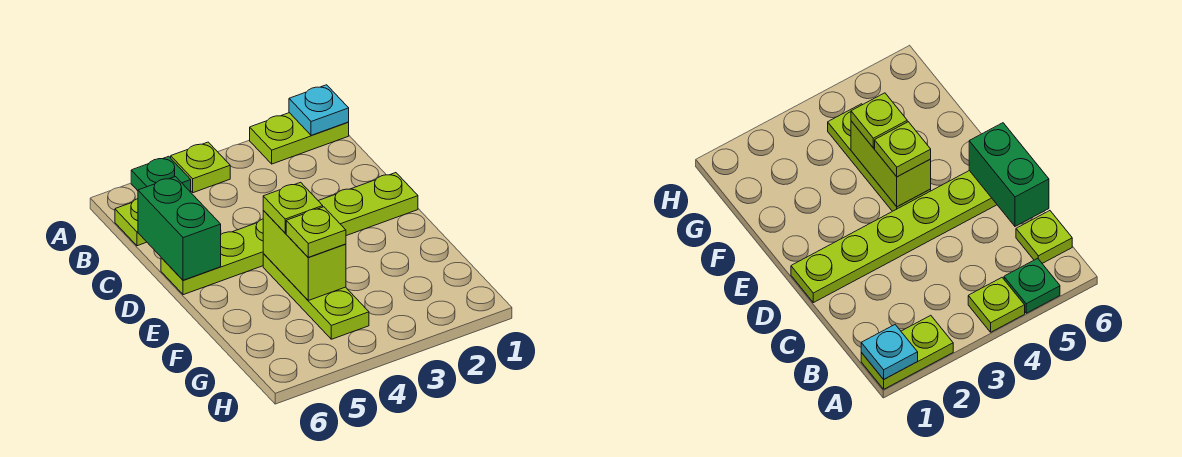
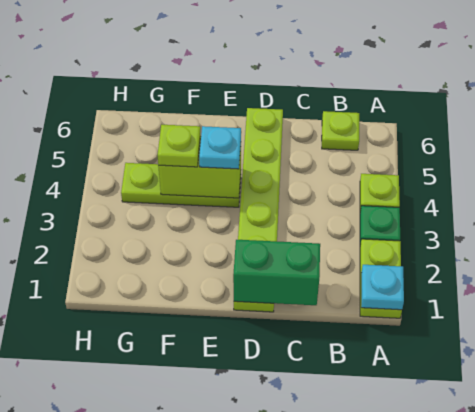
green 1x1 plate [131,156,191,192] -> green 1x1 plate moved to [360,206,400,244]
green 1x2 brick [138,177,221,280] -> green 1x2 brick moved to [233,240,320,305]
lime 1x1 plate [263,182,323,233] -> cyan 1x1 plate [199,126,241,169]

